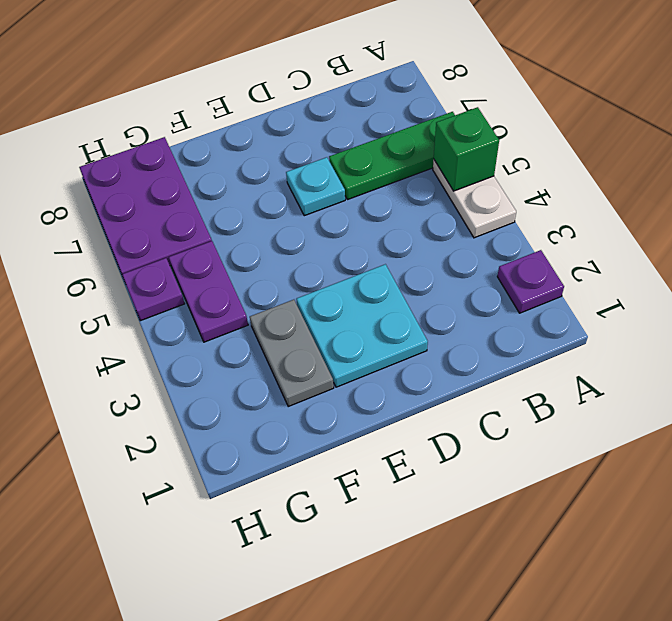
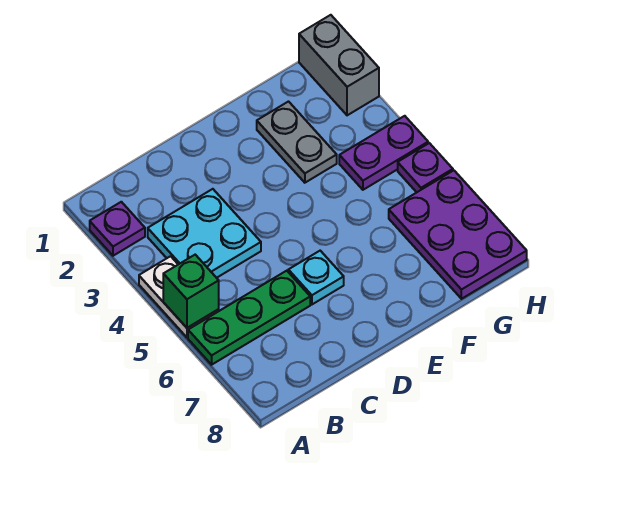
cyan 2x2 plate [296,264,428,387] -> cyan 2x2 plate moved to [148,189,261,278]
purple 1x2 plate [169,241,248,342] -> purple 1x2 plate turned to [339,116,428,190]
none -> grey 1x2 brick [299,15,379,115]

